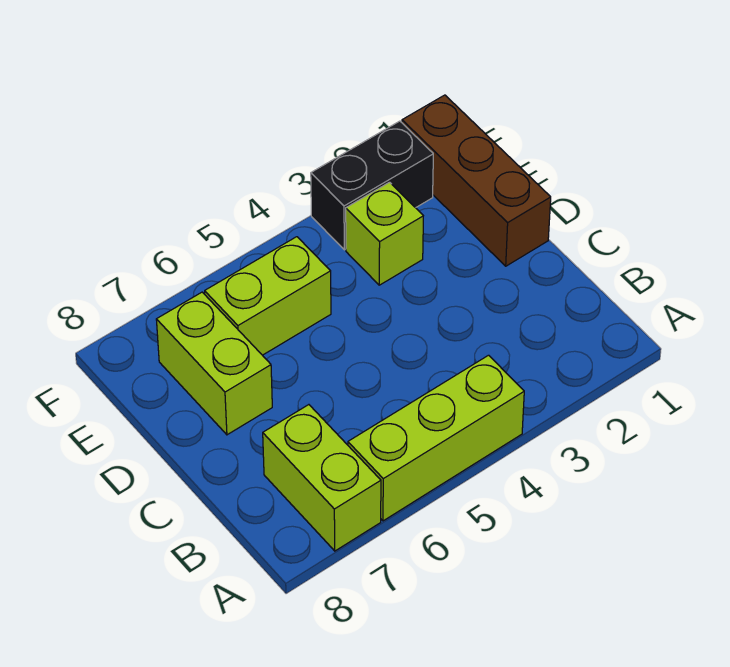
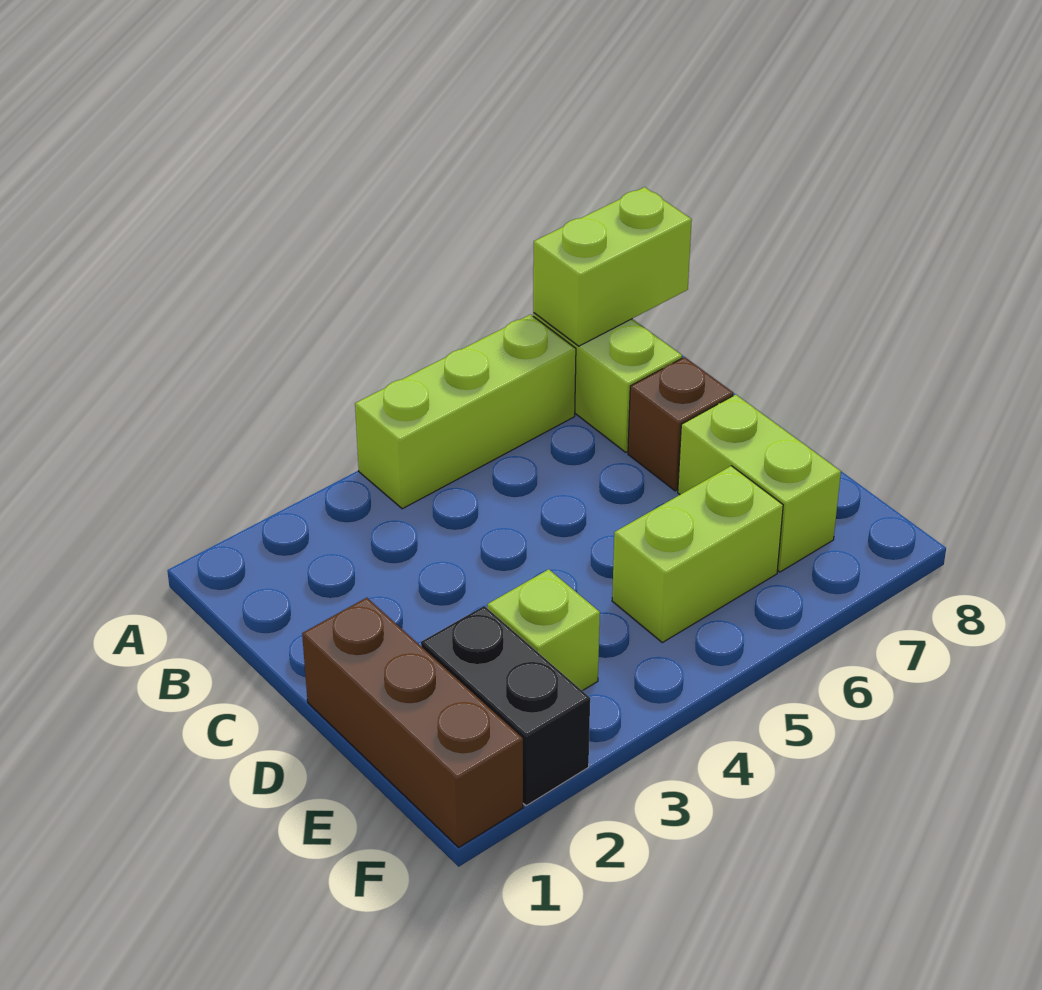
none -> lime 1x2 brick [533,187,692,346]
none -> brown 1x1 brick [628,357,733,491]
black 1x2 brick [311,121,433,250] -> black 1x2 brick turned to [421,606,590,806]

